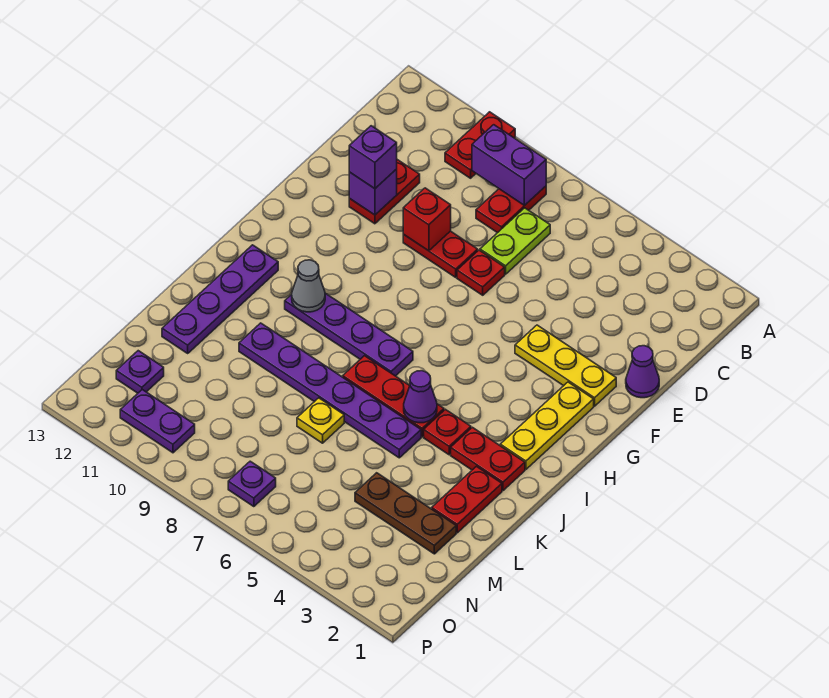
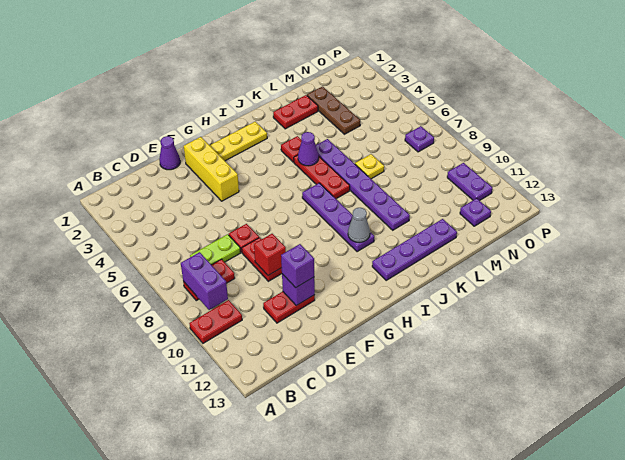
yellow 1x3 plate [515,325,616,406] -> yellow 1x3 brick [184,137,239,201]
red 1x2 plate [451,427,525,491] -> none

